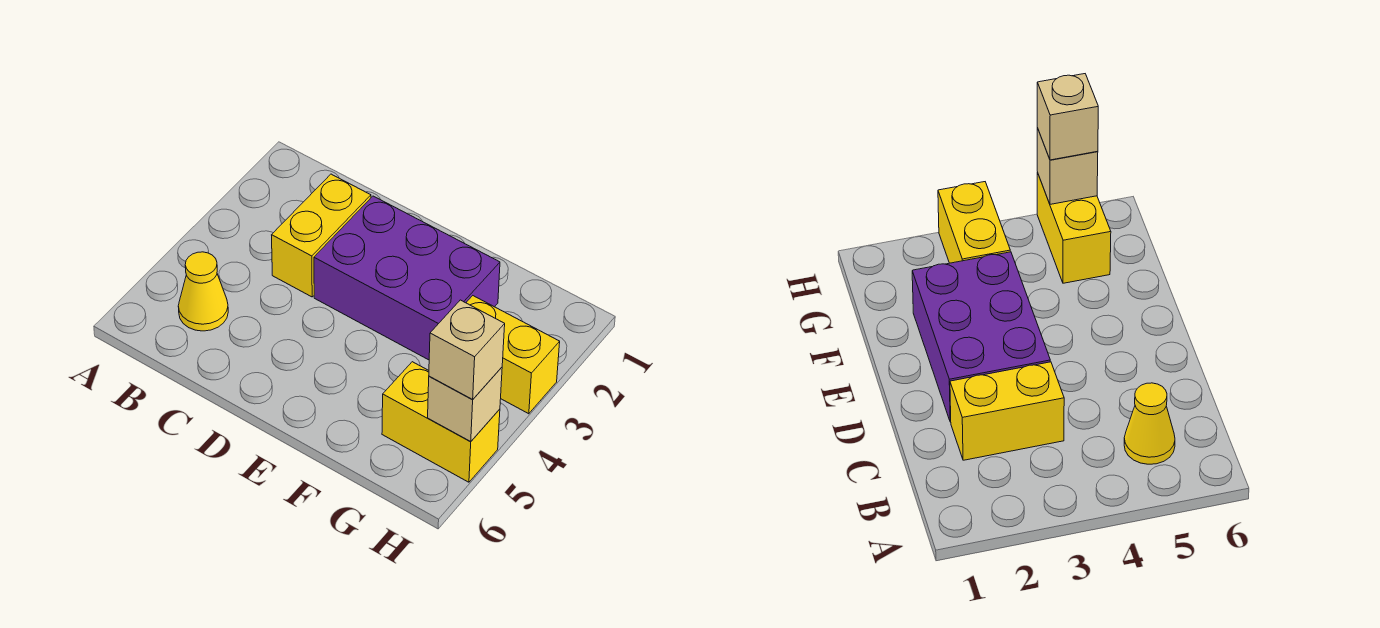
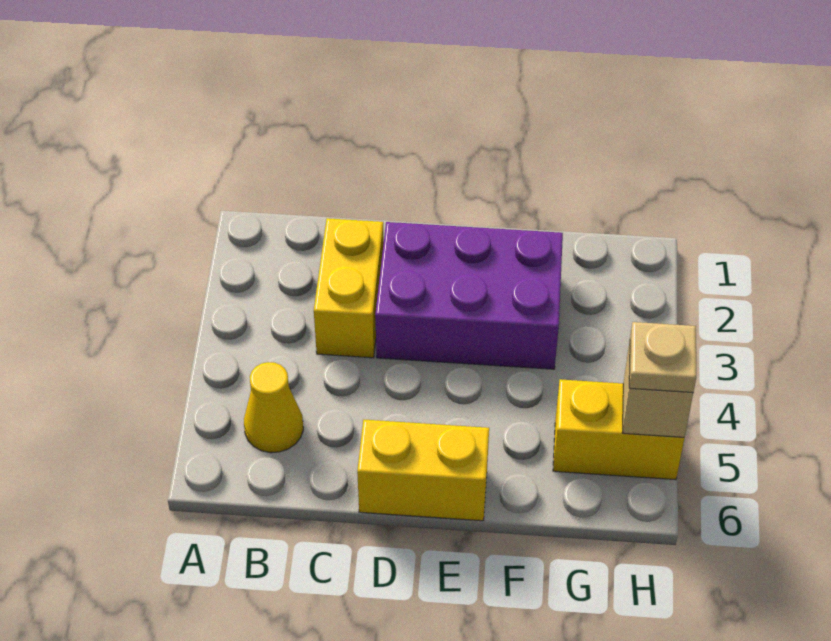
yellow 1x2 brick [466,296,560,414] -> yellow 1x2 brick moved to [357,420,489,521]
tan 1x1 brick [429,300,505,400] -> tan 1x1 plate [629,322,696,393]

